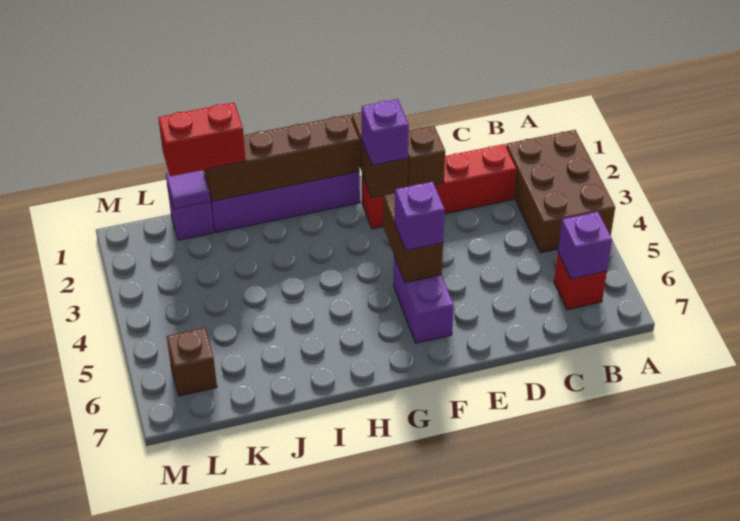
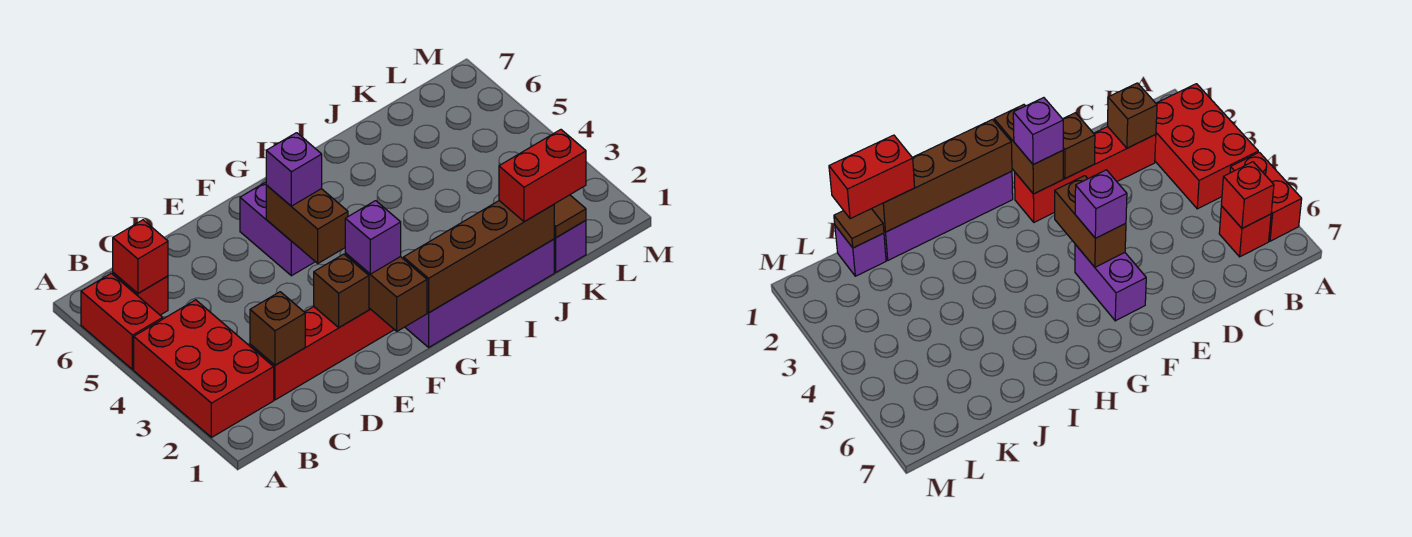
brown 2x3 brick [506,130,615,253] -> red 2x3 brick [134,300,274,437]
none -> red 1x2 brick [81,273,163,369]
purple 1x1 brick [558,212,612,279] -> red 1x1 brick [113,220,168,293]
purple 1x1 tile [166,170,210,209] -> brown 1x1 tile [554,195,586,238]
brown 1x1 brick [167,328,217,396] -> brown 1x1 brick moved to [250,292,305,365]

